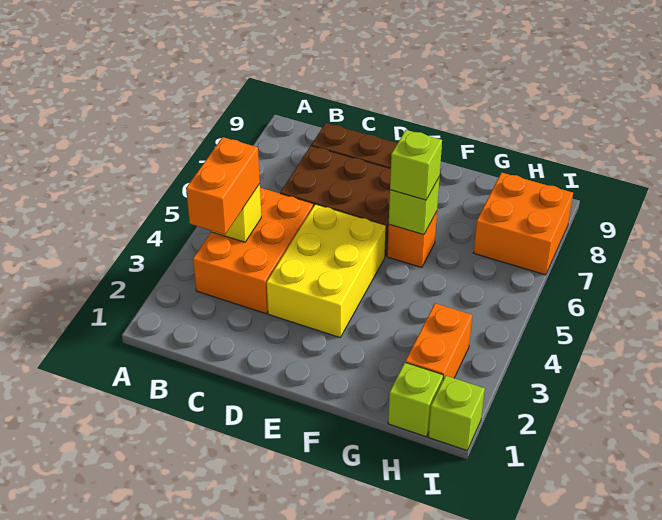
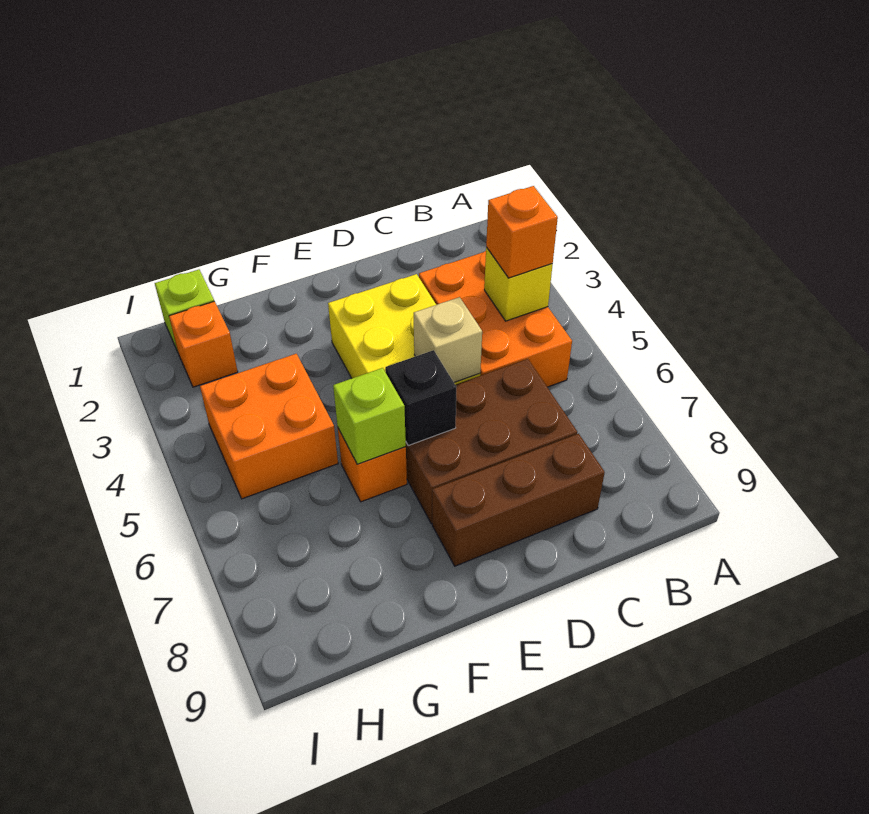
orange 1x2 brick [186,137,260,235] -> orange 1x1 brick [486,186,558,278]
none -> tan 1x1 brick [414,297,482,382]
none -> black 1x1 brick [385,350,456,445]
lime 1x1 brick [390,130,442,200] -> none
orange 1x2 brick [405,303,472,380] -> orange 1x1 brick [169,301,238,387]
orange 2x2 brick [473,172,573,275] -> orange 2x2 brick moved to [200,354,338,499]
lime 1x1 brick [428,376,485,450] -> none

